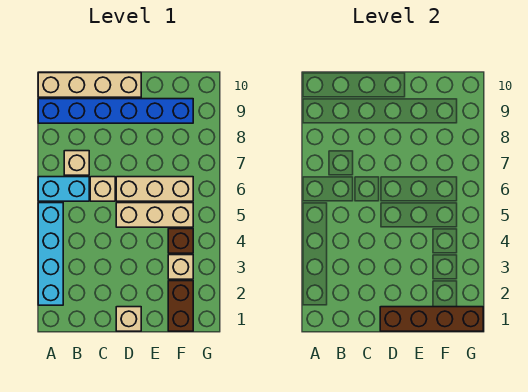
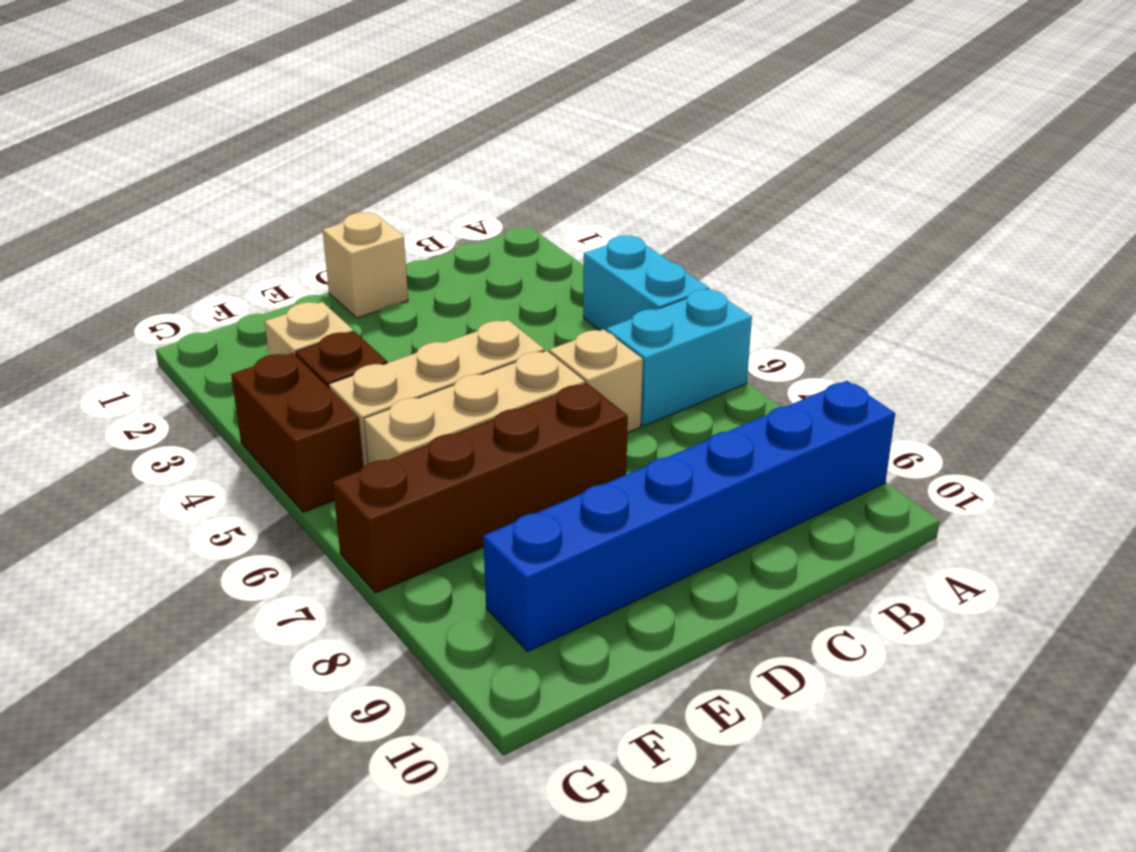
cyan 1x4 brick [38,203,63,305] -> cyan 1x2 brick [583,235,709,331]
tan 1x4 brick [38,73,141,97] -> none
tan 1x1 brick [64,151,89,175] -> none
brown 1x4 brick [380,307,483,331] -> brown 1x4 brick moved to [333,383,628,593]
brown 1x2 brick [168,281,193,331] -> brown 1x2 brick moved to [231,353,363,512]

